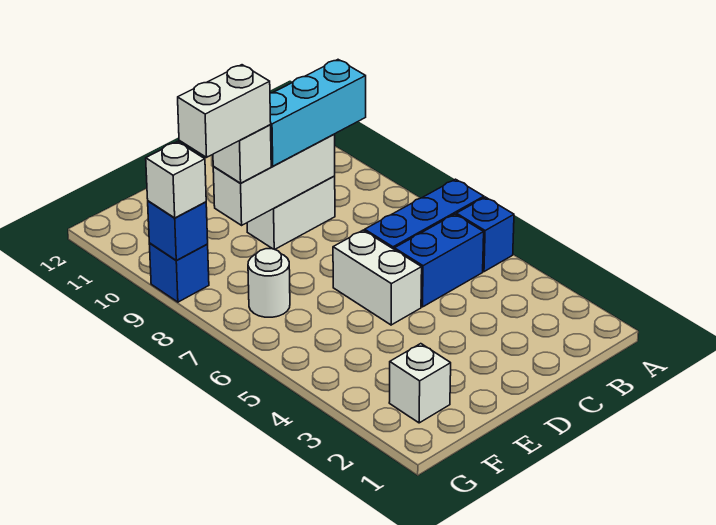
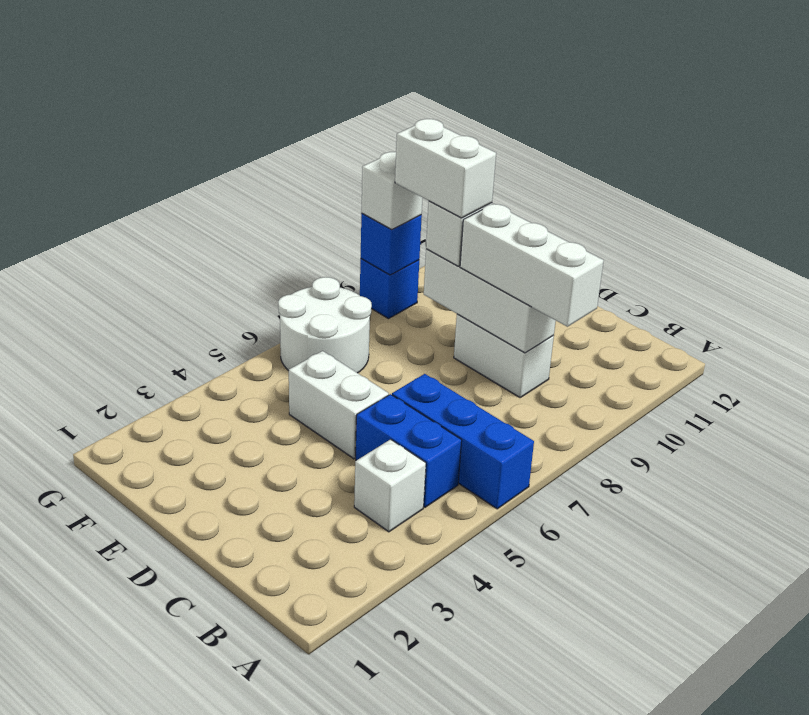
blue 1x1 brick [456,197,514,272] -> none
cyan 1x3 brick [270,60,366,166] -> white 1x3 brick [460,204,604,327]
white 1x2 brick [333,230,422,325] -> white 1x2 brick turned to [289,351,389,459]
white 1x1 brick [389,344,451,423] -> white 1x1 brick moved to [354,439,426,532]
white 1x1 round brick [248,249,290,317] -> white 2x2 round brick [278,277,372,373]

